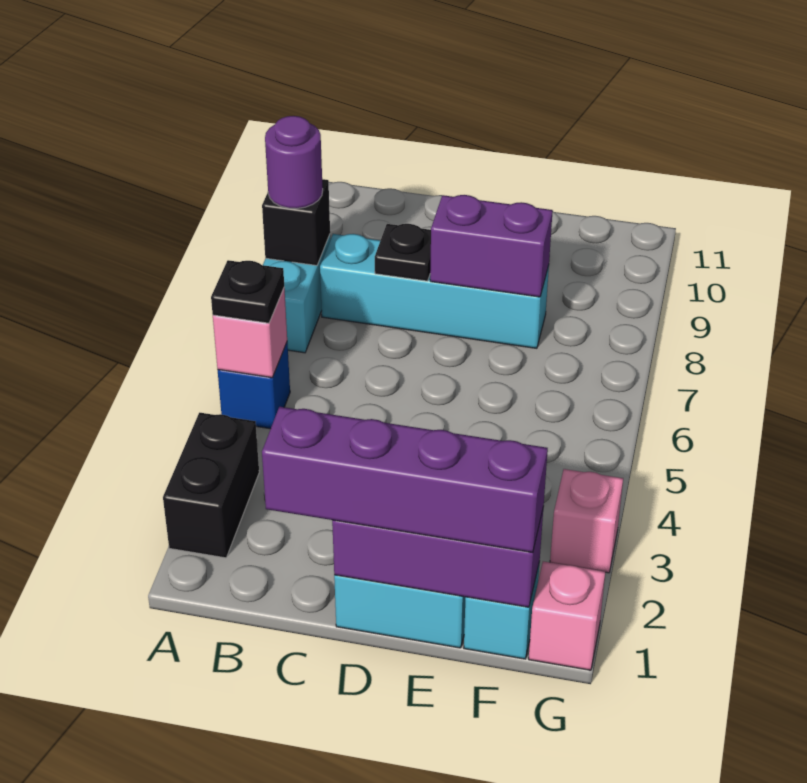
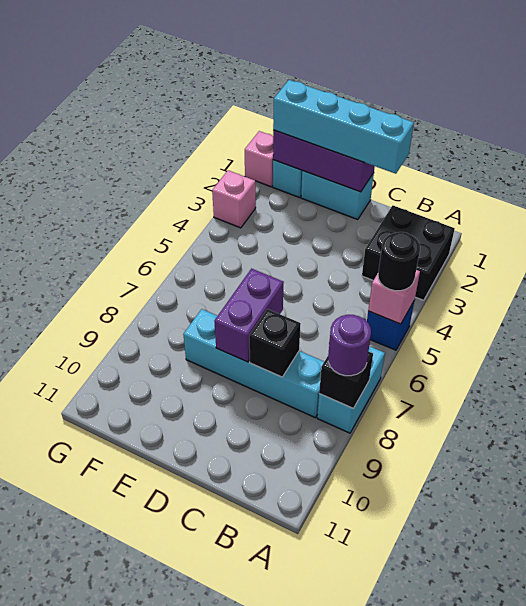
black 1x2 brick [163,413,259,558] -> black 2x2 brick [362,206,455,300]
black 1x1 plate [211,260,284,323] -> black 1x1 round brick [378,232,420,291]
purple 1x4 brick [262,407,548,552] -> cyan 1x4 brick [273,80,414,174]
black 1x1 plate [375,224,431,281] -> black 1x1 brick [249,309,301,377]
purple 1x2 brick [430,195,553,297] -> purple 1x2 brick turned to [214,269,284,362]

